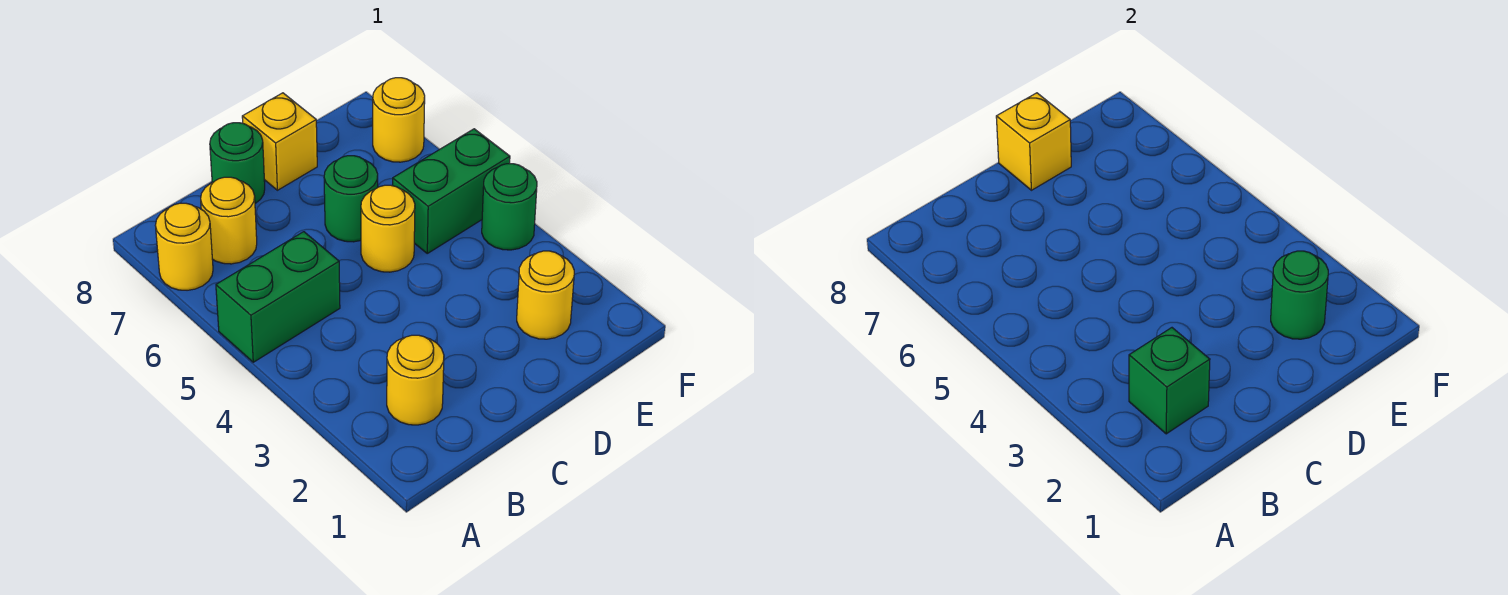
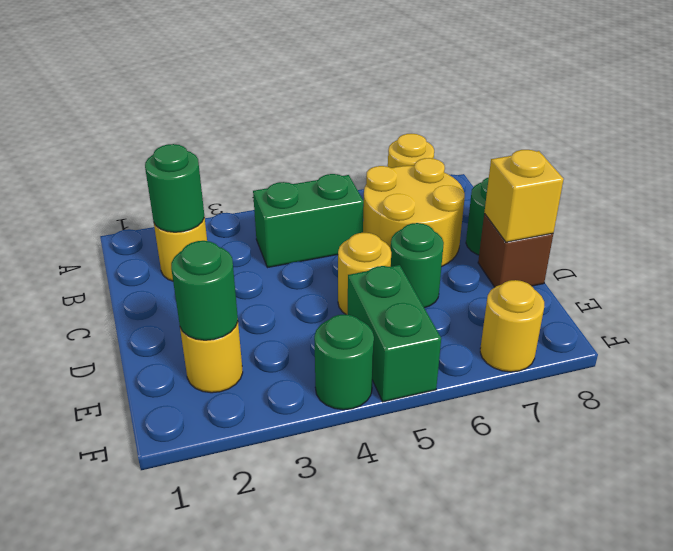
green 1x2 brick [216,232,340,362] -> green 1x2 brick turned to [253,174,364,268]
green 1x1 brick [1129,328,1210,434] -> green 1x1 round brick [145,144,204,232]
yellow 1x1 round brick [201,177,257,264] -> yellow 2x2 round brick [363,158,465,266]
yellow 1x1 brick [242,93,317,190] -> brown 1x1 brick [478,214,553,287]

